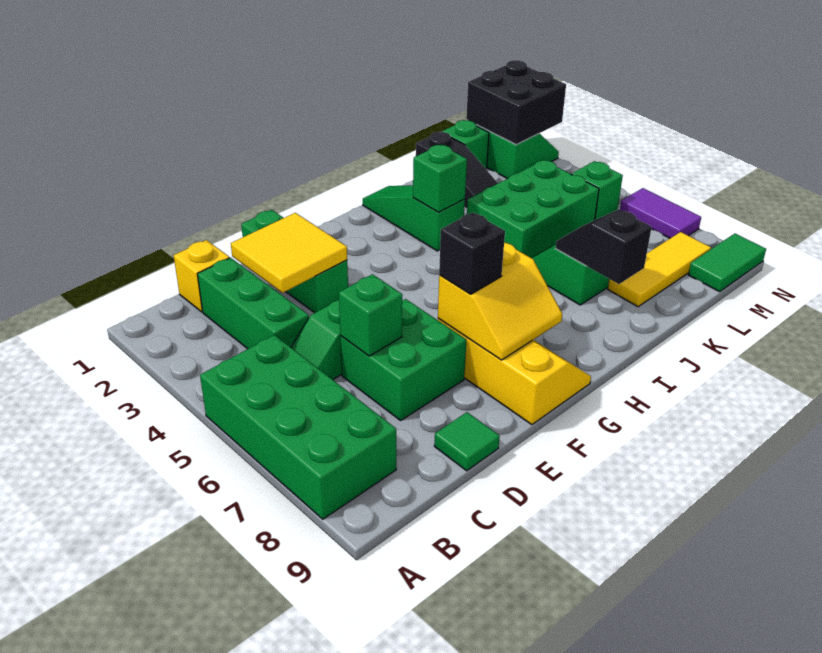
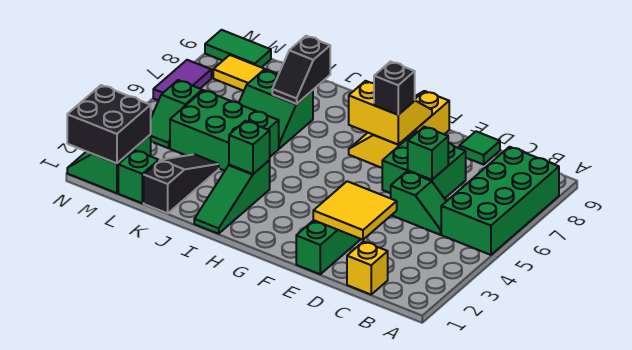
green 1x3 brick [198,258,309,349] -> none

